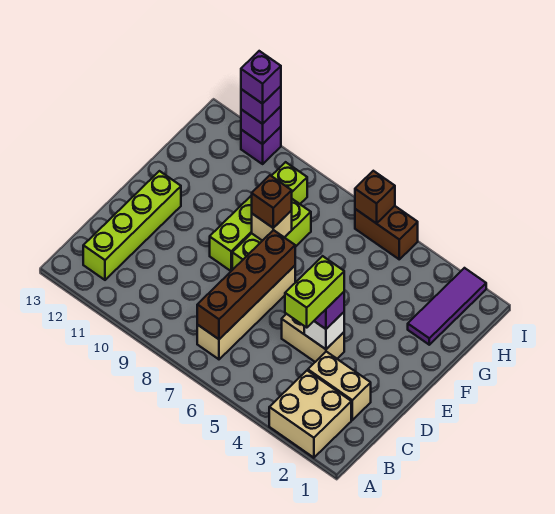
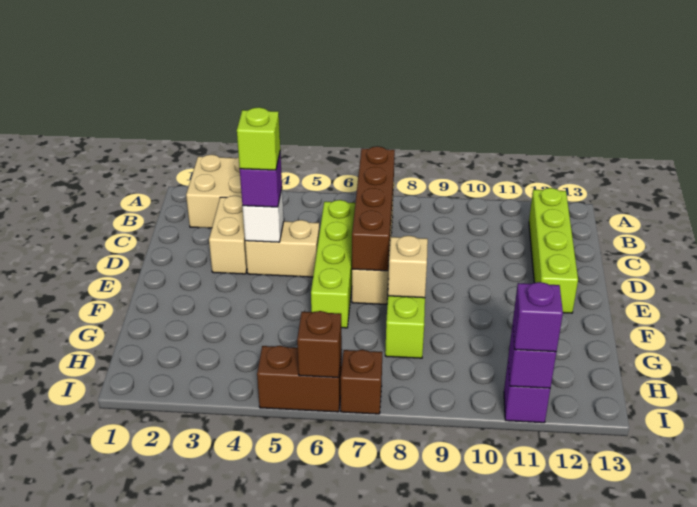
tan 1x2 brick [308,352,371,420] -> tan 1x2 brick turned to [209,196,247,274]
lime 1x2 brick [285,256,344,327] -> lime 1x1 brick [237,107,280,170]
lime 1x4 brick [210,162,307,271] -> lime 1x4 brick moved to [311,200,355,328]
brown 1x1 brick [252,175,292,228] -> brown 1x1 brick moved to [341,350,382,414]
purple 1x3 tile [408,268,486,345] -> none
purple 1x1 brick [241,51,281,104] -> none

